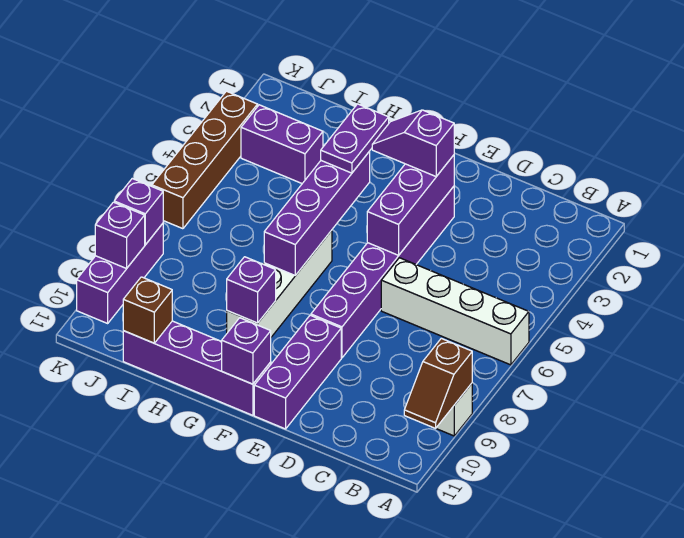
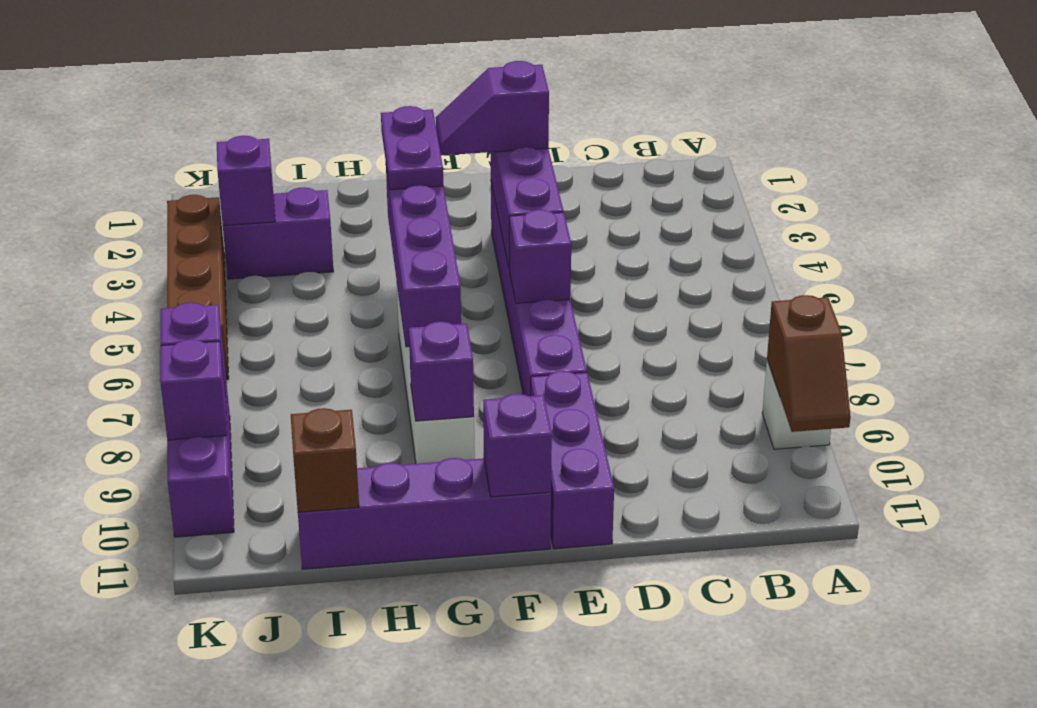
white 1x4 brick [381,258,529,365] -> none
none -> purple 1x1 brick [509,210,571,303]
none -> purple 1x1 brick [217,136,275,226]

